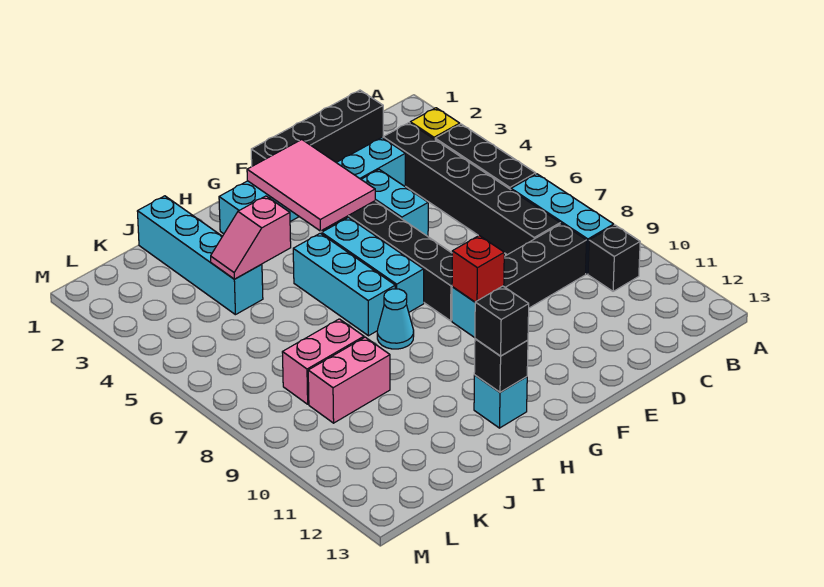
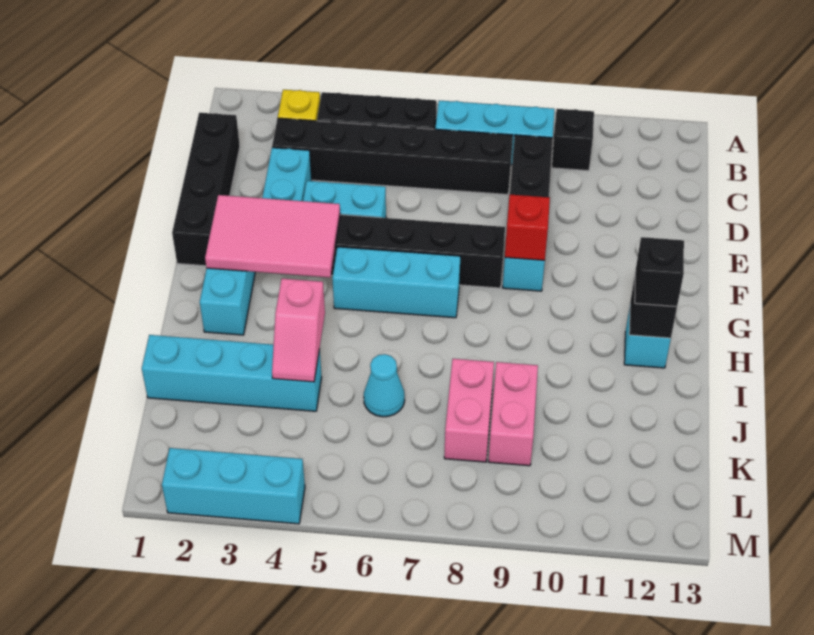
cyan 1x3 brick [293,233,395,336] -> cyan 1x3 brick moved to [162,448,305,524]
cyan 1x1 cone [377,289,414,349] -> cyan 1x1 cone moved to [364,354,405,417]

